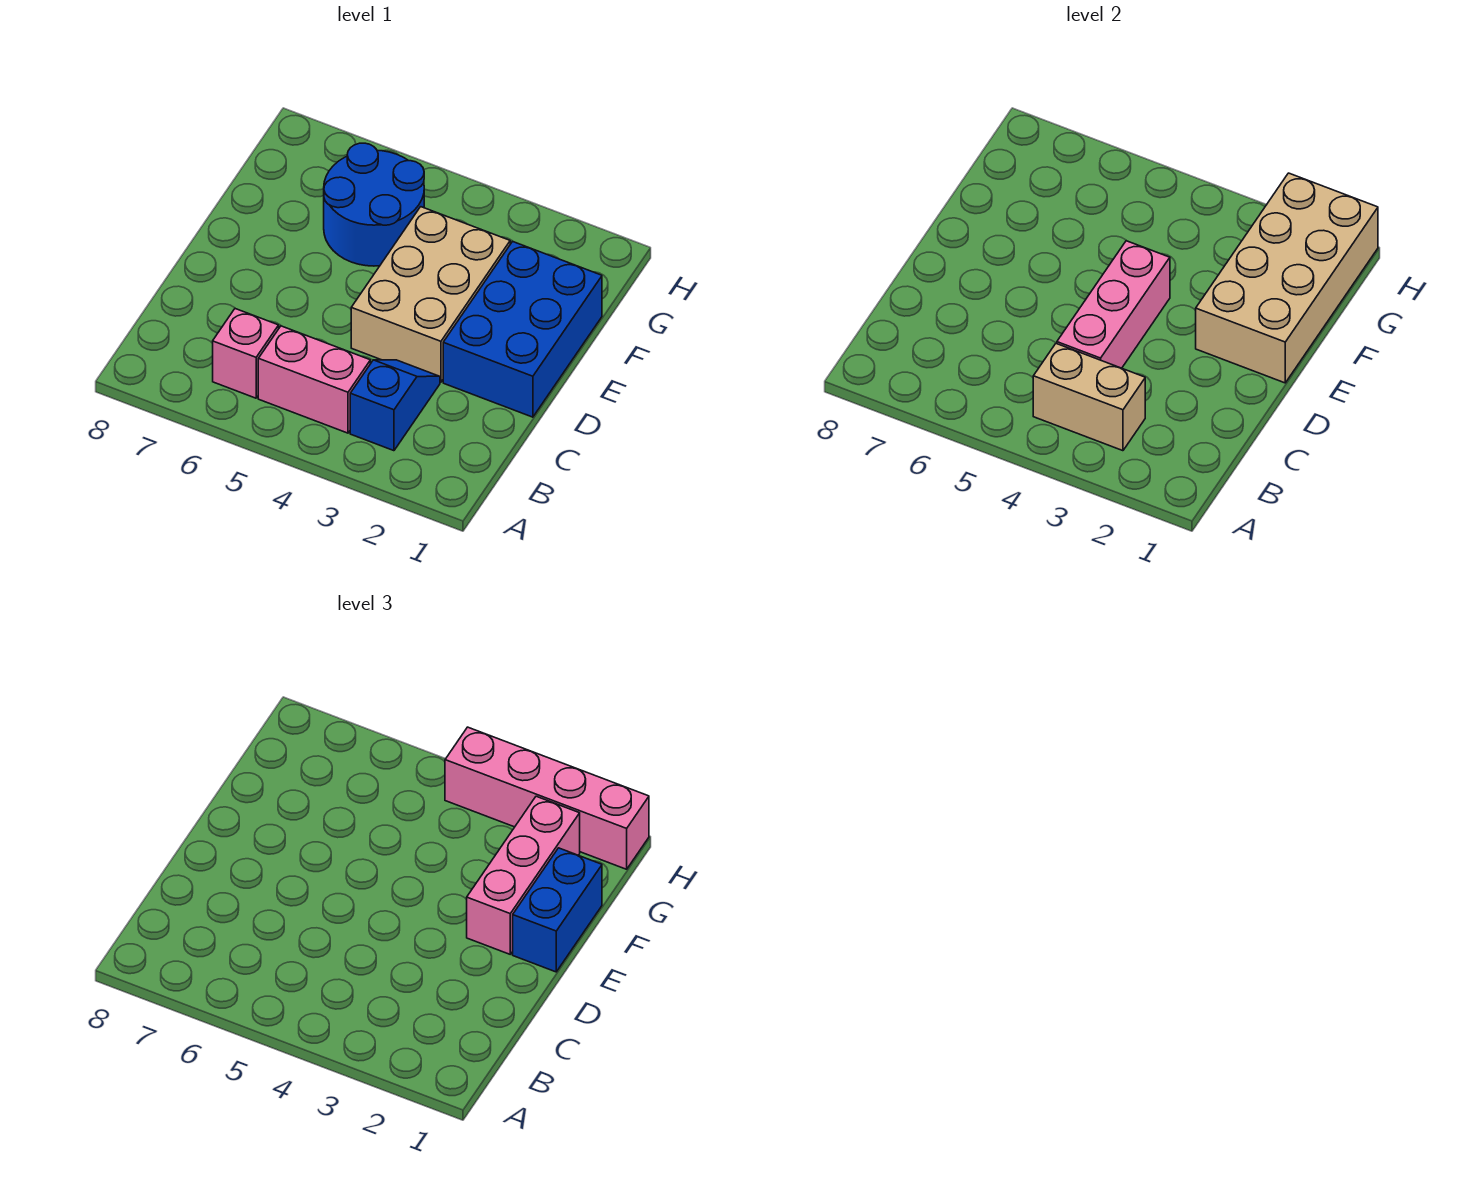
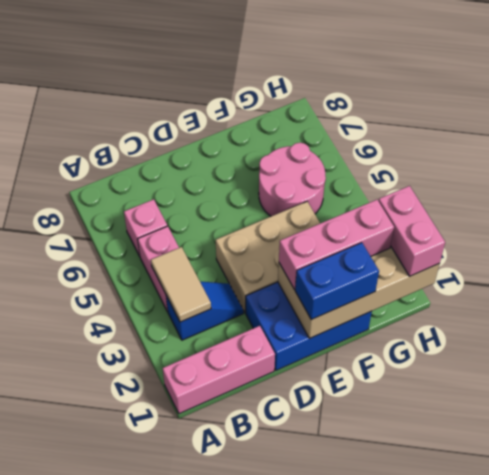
tan 1x2 brick [1033,344,1145,451] -> tan 1x2 tile [151,247,211,322]
pink 1x3 brick [1057,241,1170,368] -> pink 1x3 brick moved to [163,326,275,414]
blue 2x2 round brick [324,143,424,266] -> pink 2x2 round brick [259,143,326,216]
pink 1x4 brick [445,727,649,869] -> pink 1x2 brick [379,186,445,276]

